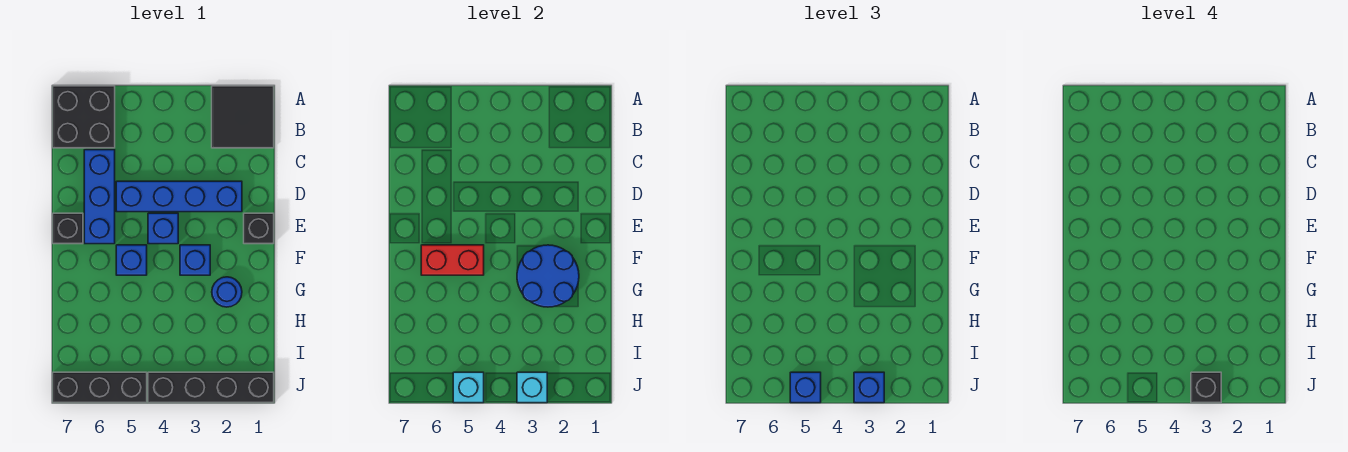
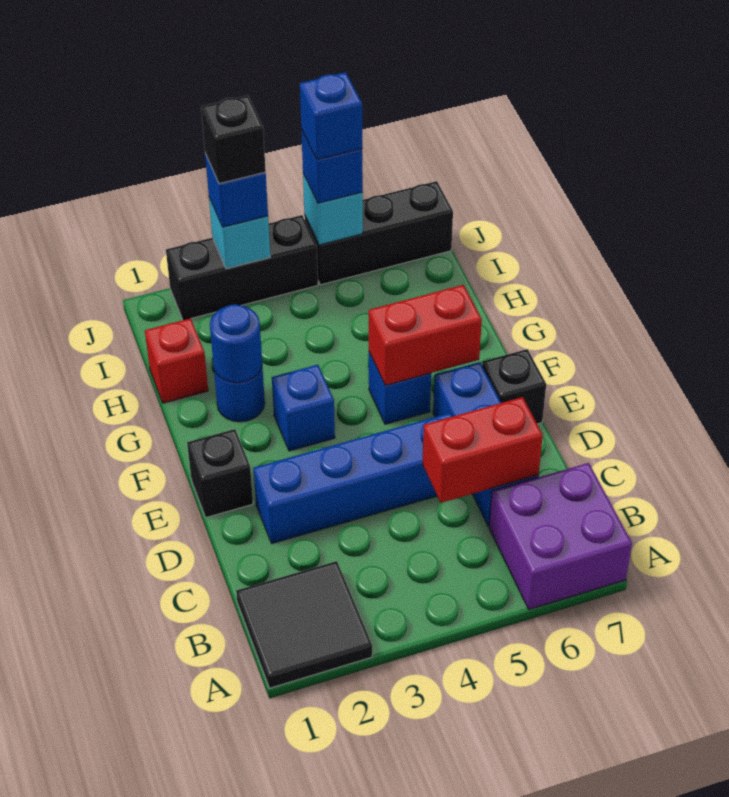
black 2x2 brick [53,86,115,148] -> purple 2x2 brick [489,463,632,609]
none -> red 1x2 brick [423,397,543,503]
blue 1x1 brick [148,213,178,244] -> blue 1x1 brick moved to [300,72,362,159]
blue 2x2 round brick [517,245,579,307] -> blue 1x1 round brick [210,304,262,383]
none -> red 1x1 brick [145,318,208,403]
black 1x4 brick [148,372,274,403] -> black 1x3 brick [166,215,318,320]

